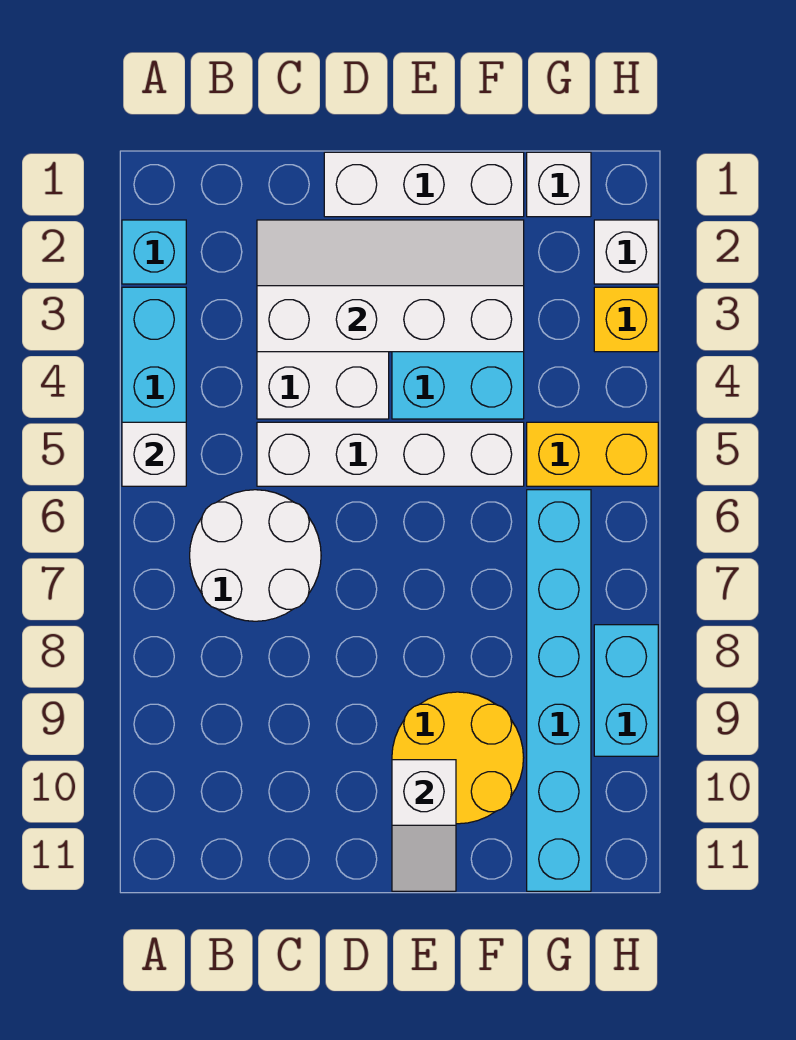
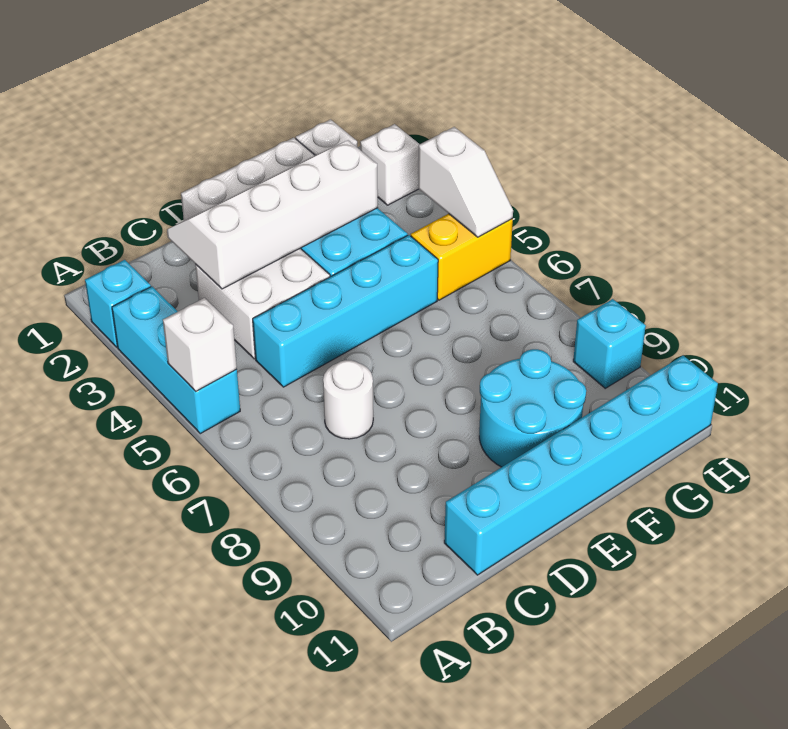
white 2x2 round brick [190,490,321,621] -> white 1x1 round brick [323,360,373,439]
white 1x4 brick [257,422,524,486] -> cyan 1x4 brick [253,235,438,387]
yellow 2x2 round brick [392,692,524,824] -> cyan 2x2 round brick [479,349,586,467]
white 1x2 slope [392,760,456,891] -> white 1x2 slope moved to [418,127,513,237]
cyan 1x6 brick [527,490,591,891] -> cyan 1x6 brick turned to [444,356,718,575]
yellow 1x1 brick [594,287,658,352] -> none
cyan 1x2 brick [594,625,658,756] -> cyan 1x1 brick [573,299,646,388]

